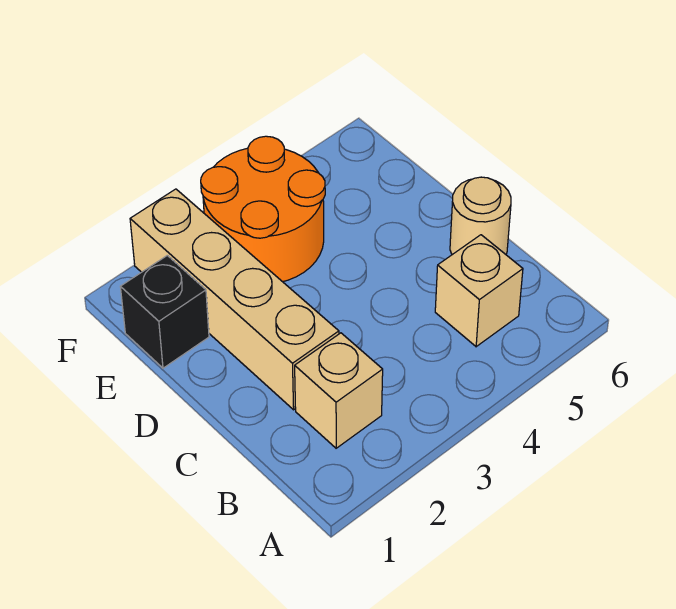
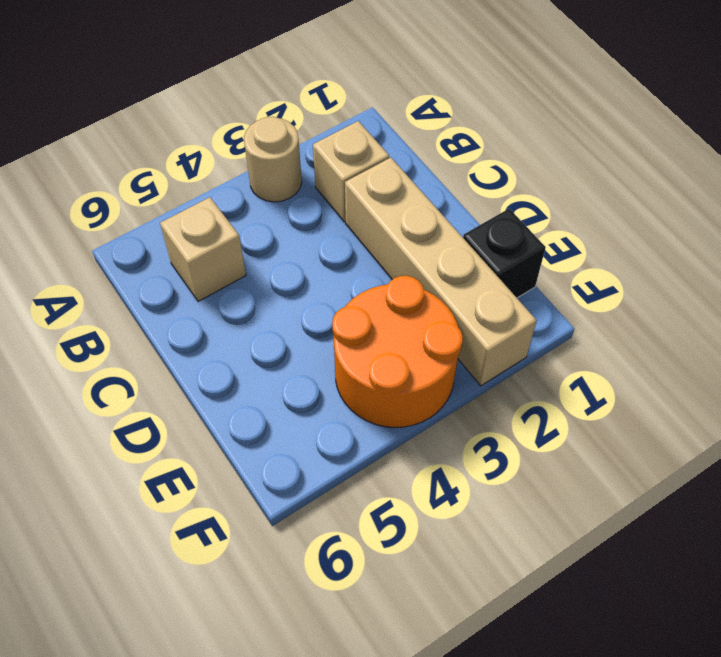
tan 1x1 round brick [450,177,511,255] -> tan 1x1 round brick moved to [244,117,302,202]

